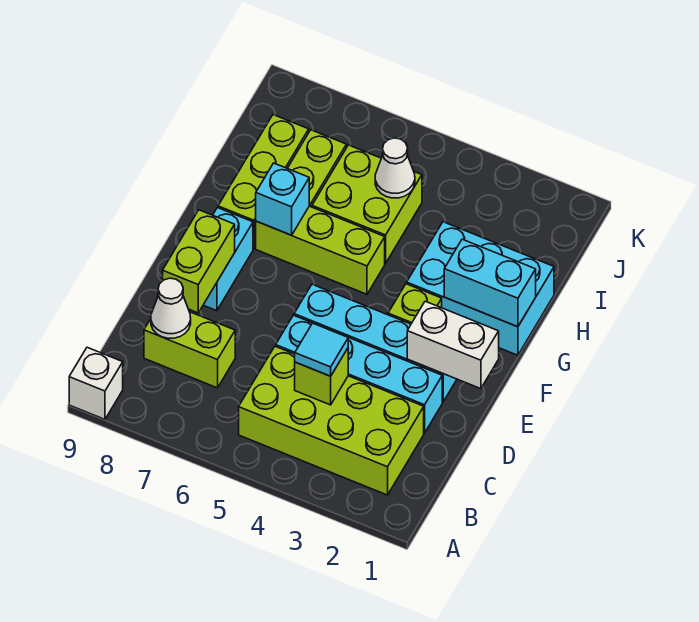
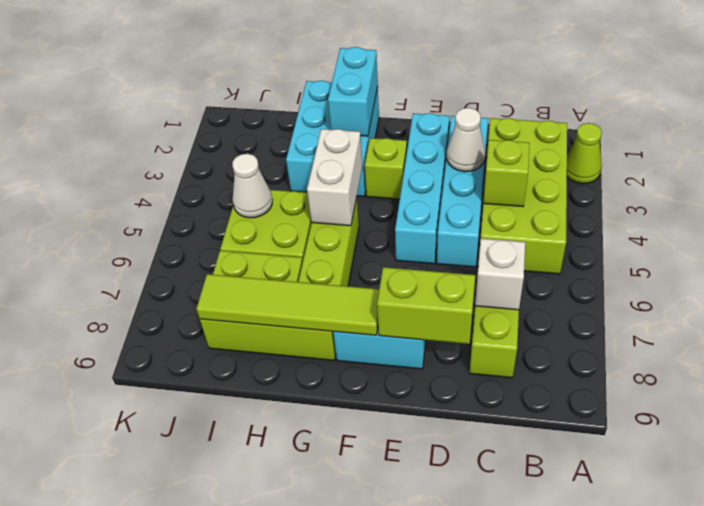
none -> lime 1x1 cone [567,123,602,183]
white 1x1 brick [69,347,123,419] -> white 1x1 brick moved to [475,238,525,310]
cyan 1x1 tile [295,323,348,376] -> none
white 1x1 cone [151,278,191,338] -> white 1x1 cone moved to [447,108,485,172]
white 1x2 brick [407,301,499,389] -> white 1x2 brick moved to [307,129,362,226]
none -> lime 1x4 tile [196,274,379,335]
cyan 1x1 brick [256,163,309,235] -> none

